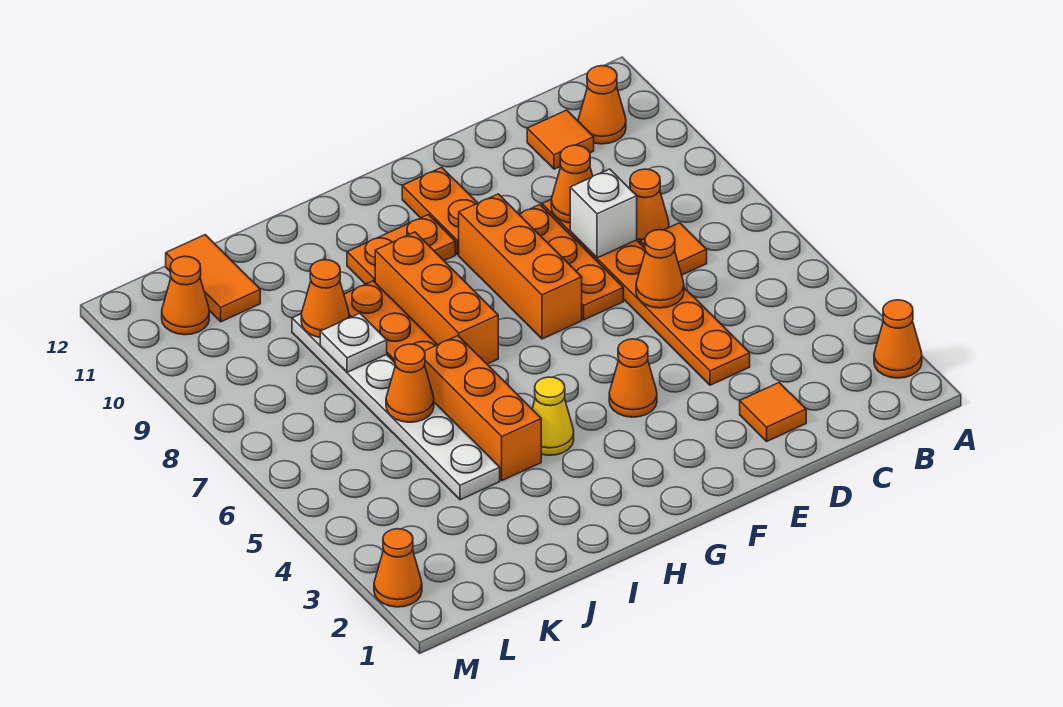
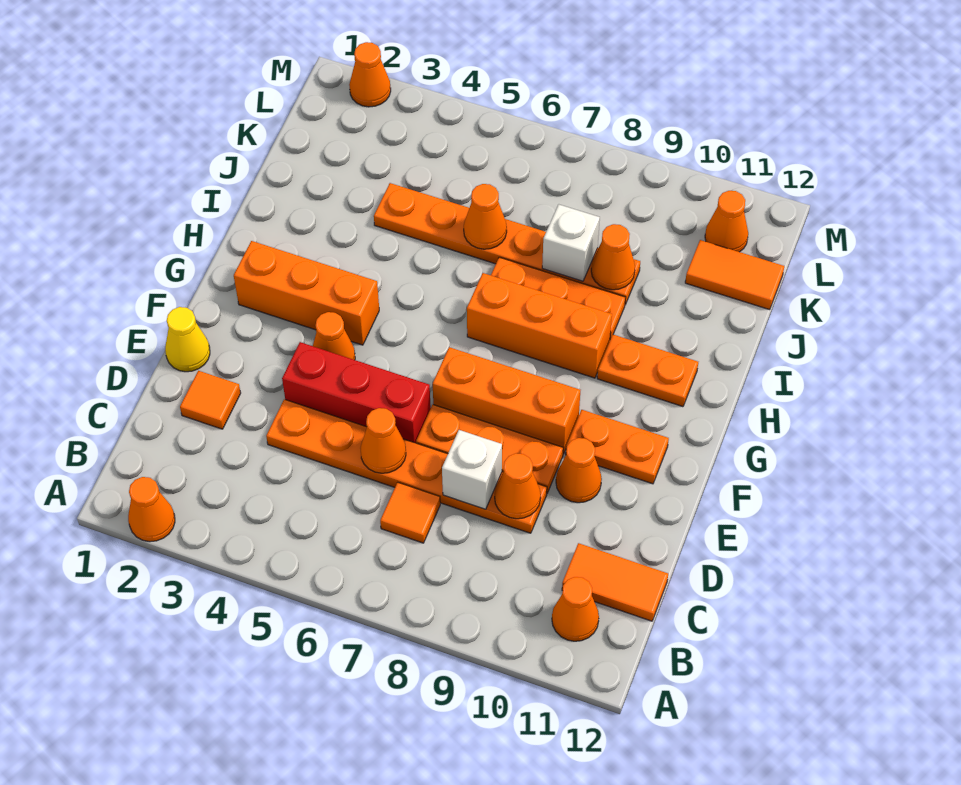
orange 1x1 cone [630,169,669,243] -> orange 1x1 cone moved to [556,438,602,503]
orange 1x1 tile [527,110,594,169] -> orange 1x2 tile [562,543,668,621]
none -> red 1x3 brick [282,342,431,443]
orange 1x2 plate [347,215,455,284] -> orange 1x2 plate turned to [597,335,698,407]
yellow 1x1 cone [532,377,574,455] -> yellow 1x1 cone moved to [165,307,210,372]
orange 1x3 brick [424,336,541,480] -> orange 1x3 brick moved to [234,241,379,345]
white 1x6 plate [292,314,500,500] -> orange 1x6 plate [374,183,640,305]
white 1x1 plate [320,313,387,372] -> white 1x1 brick [542,204,600,281]

